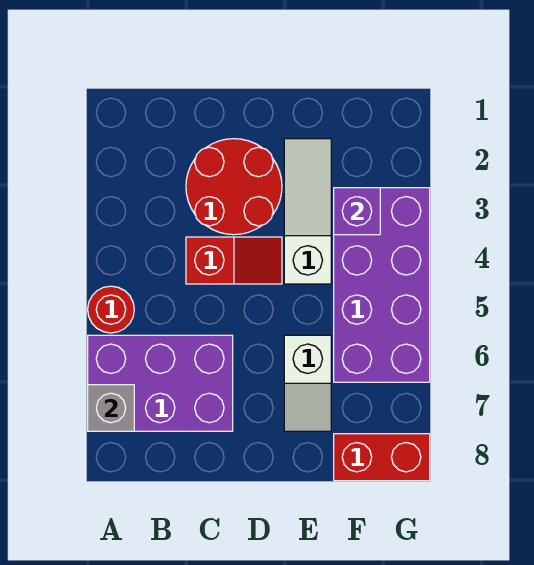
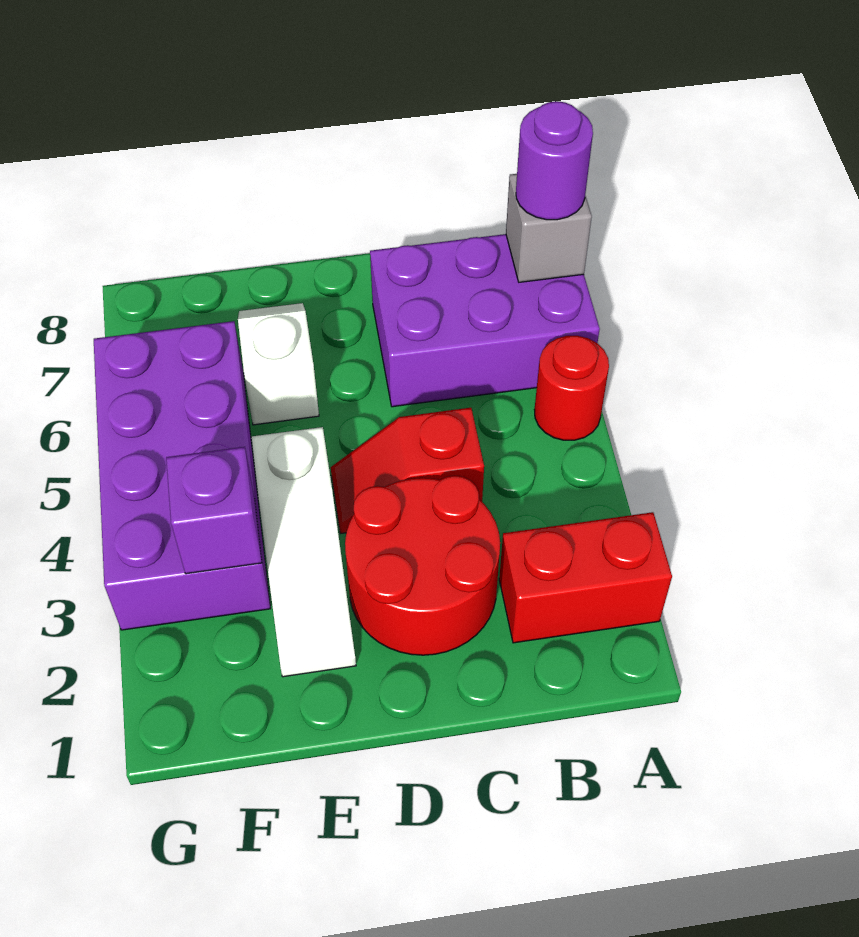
none -> purple 1x1 round brick [516,101,593,220]
red 1x2 brick [334,434,430,481] -> red 1x2 brick moved to [499,512,672,643]

